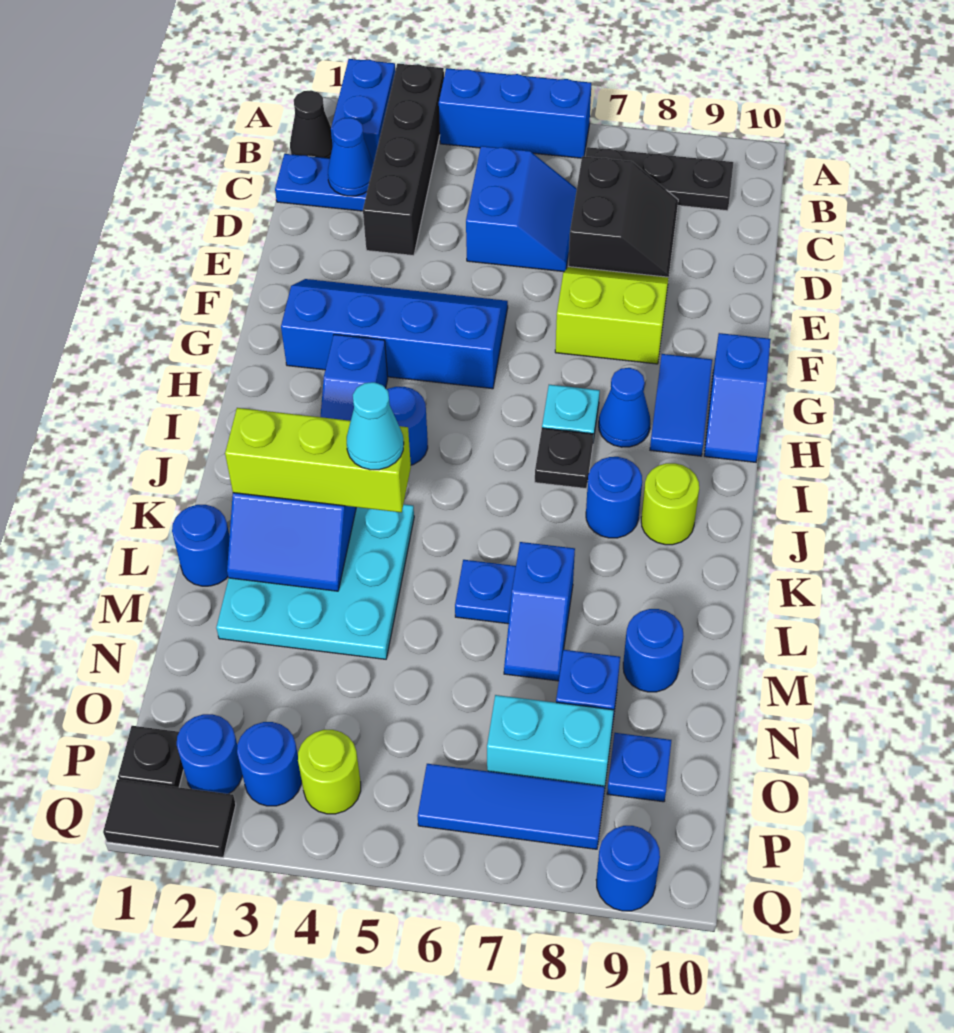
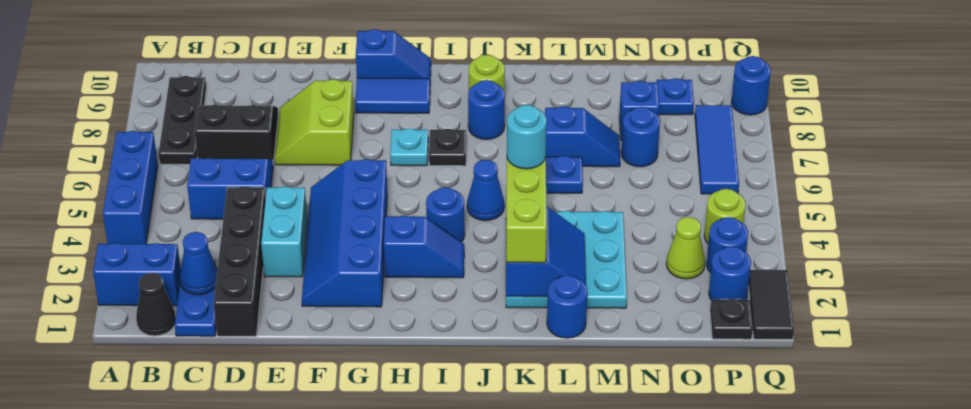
black 1x4 brick [363,64,444,256] -> black 1x4 brick turned to [213,186,266,336]
blue 1x1 cone [599,368,650,447] -> blue 1x1 cone moved to [467,160,504,221]
cyan 1x1 cone [347,382,404,470] -> cyan 1x1 round brick [507,105,547,169]
blue 1x1 round brick [623,609,684,692] -> blue 1x1 round brick moved to [621,107,660,167]
none -> lime 1x1 cone [666,217,705,279]
cyan 1x2 brick [487,695,614,787] -> cyan 1x2 brick moved to [261,186,307,277]

